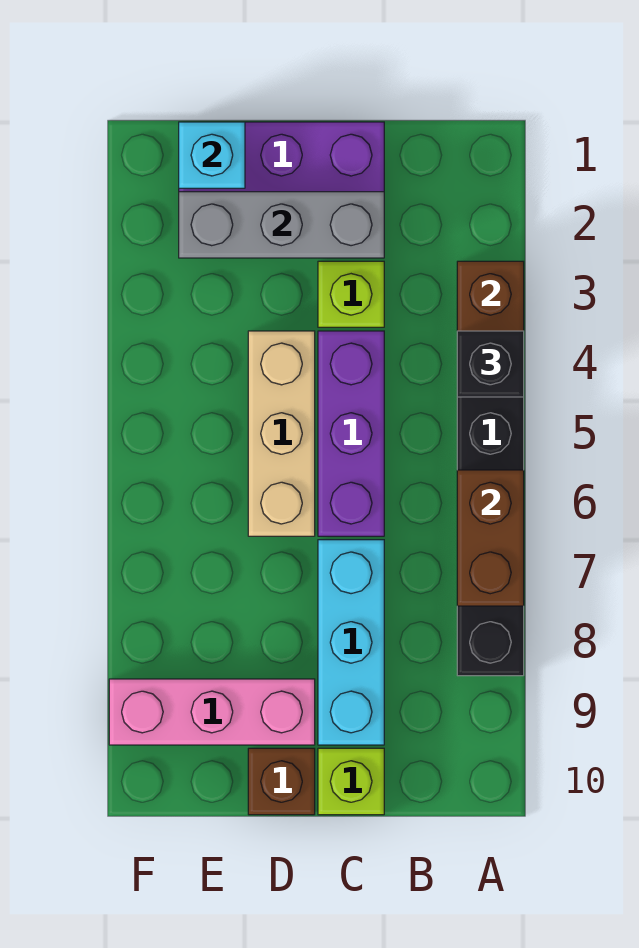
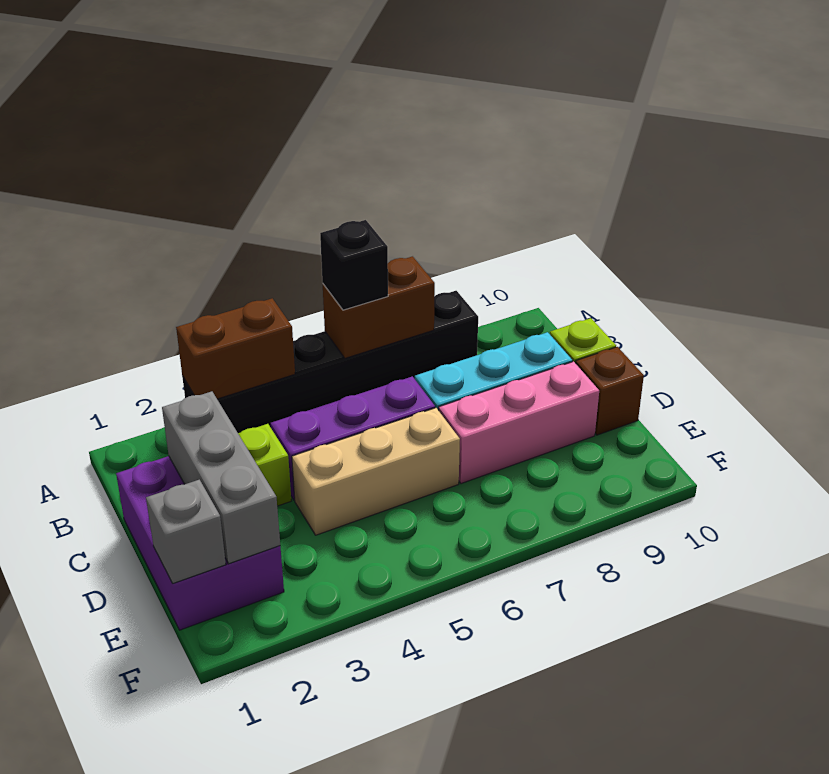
black 1x1 brick [457,331,524,397] -> black 1x1 brick moved to [320,220,388,310]
pink 1x3 brick [109,679,315,745] -> pink 1x3 brick turned to [439,362,599,484]
cyan 1x1 brick [179,122,245,188] -> grey 1x1 brick [146,480,226,583]

